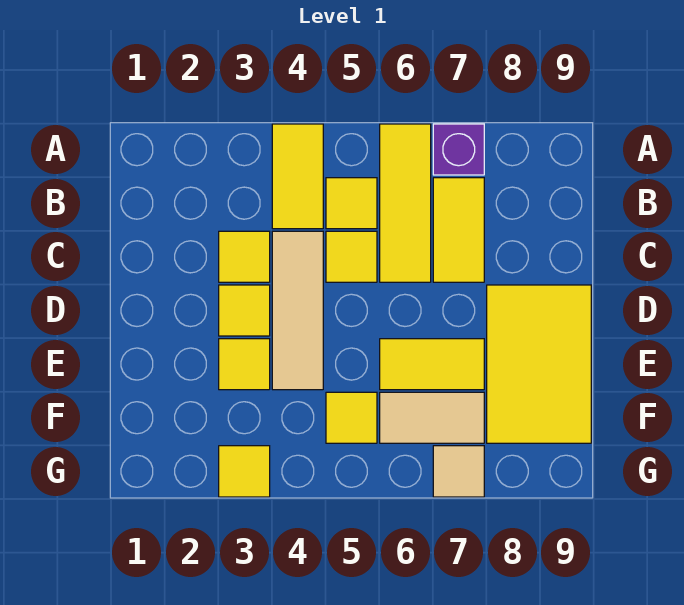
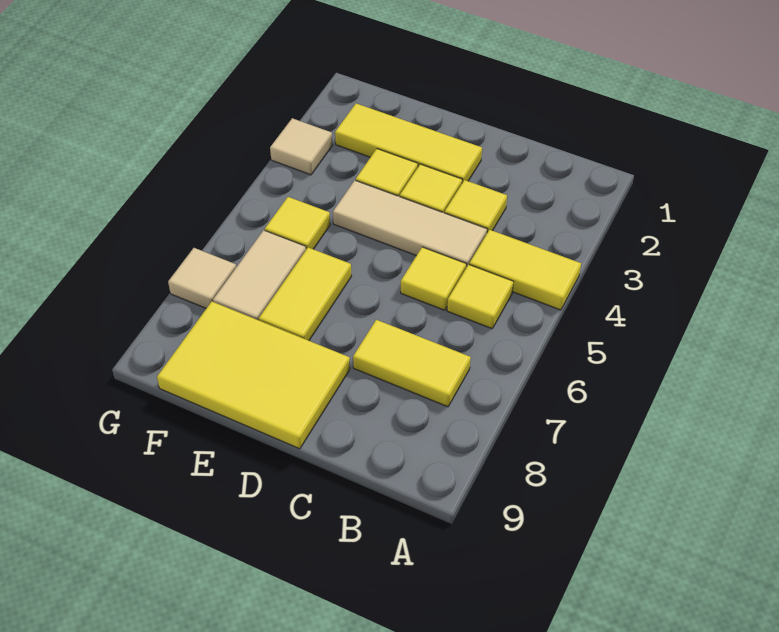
yellow 1x3 tile [380,124,431,282] -> yellow 1x3 tile moved to [335,103,482,183]
purple 1x1 brick [433,124,484,175] -> none
yellow 1x1 tile [219,446,270,497] -> tan 1x1 tile [270,118,333,175]

